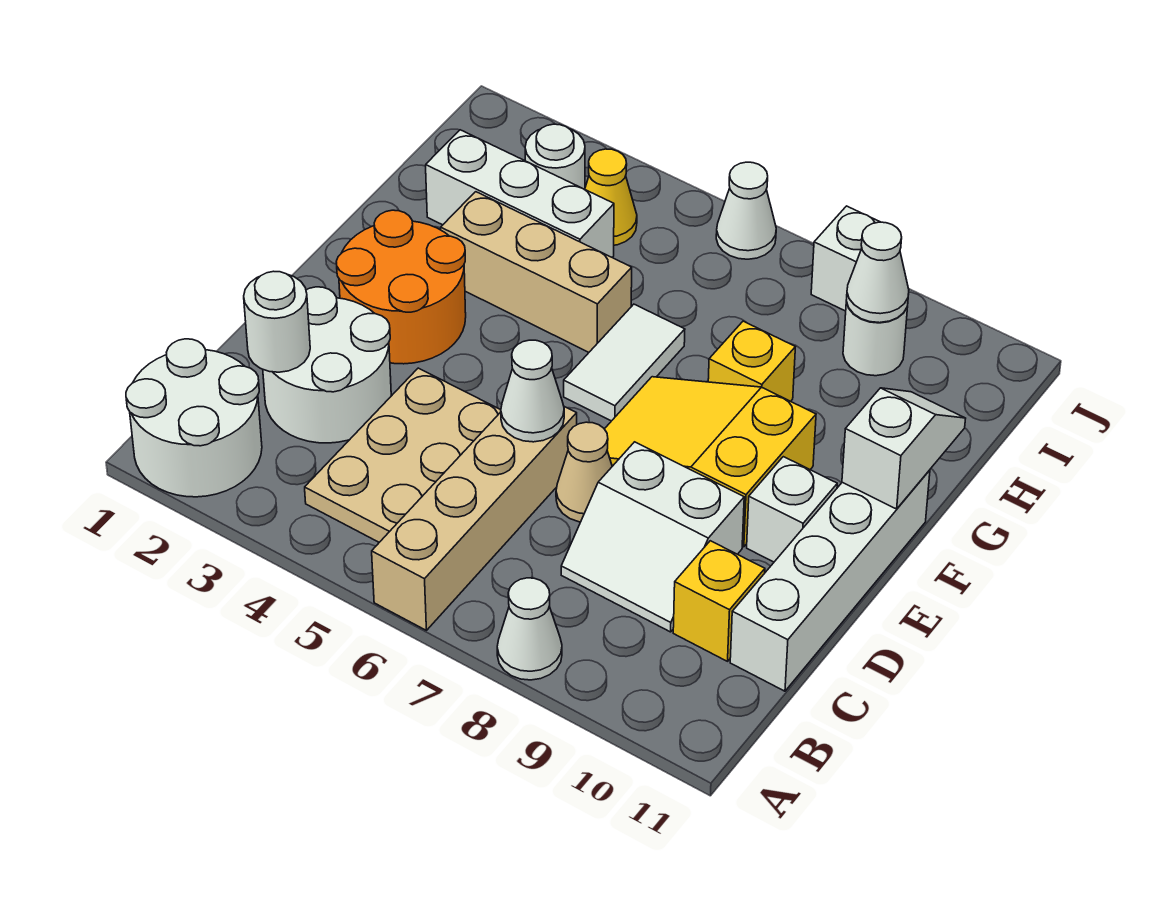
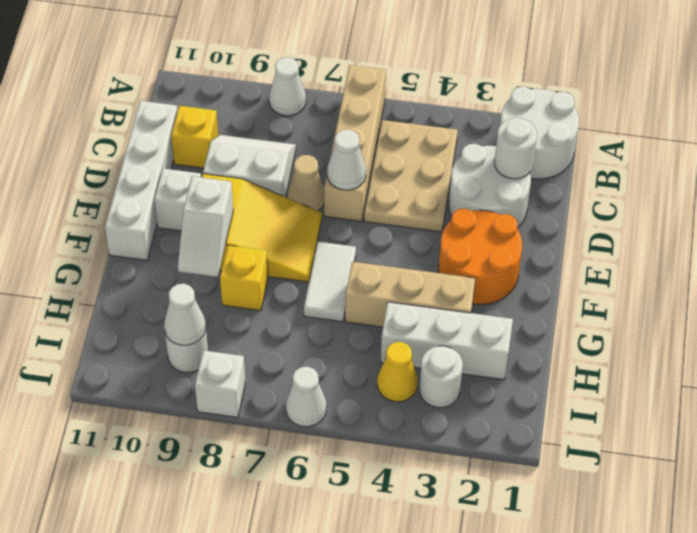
white 1x2 slope [842,388,966,509] -> white 1x2 slope moved to [178,176,233,277]

